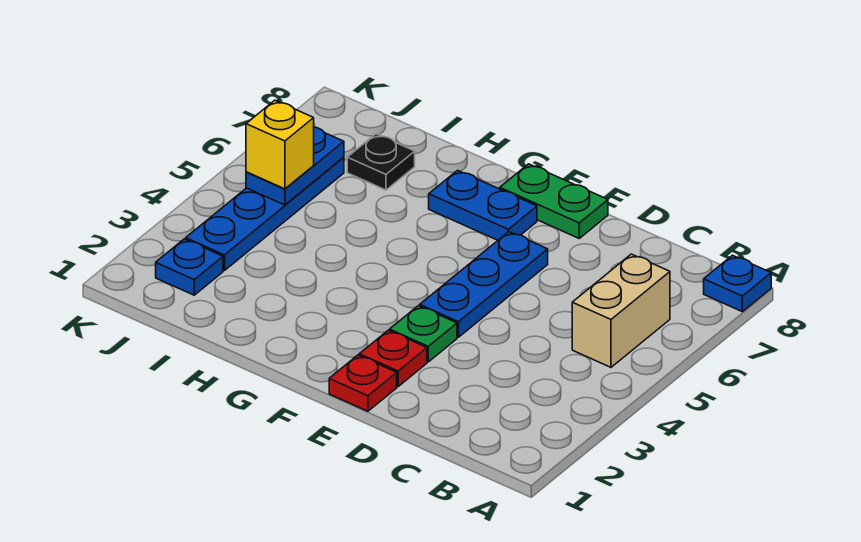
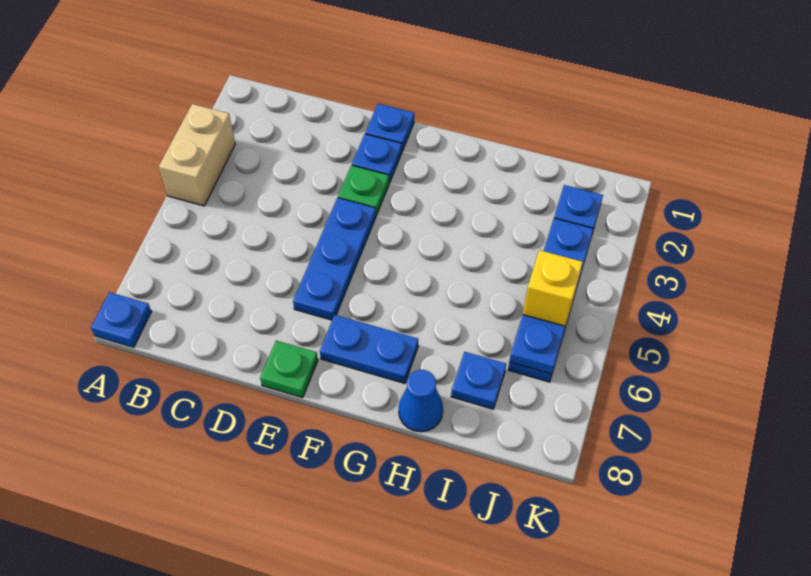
tan 1x2 brick [572,254,670,367] -> tan 1x2 brick moved to [159,104,235,206]
red 1x1 plate [329,355,397,411] -> blue 1x1 plate [365,104,414,151]
red 1x1 plate [359,330,427,387] -> blue 1x1 plate [352,134,402,183]
green 1x2 plate [500,164,608,238] -> green 1x1 plate [260,341,318,398]
none -> blue 1x1 cone [399,370,443,432]
black 1x1 plate [347,134,415,190] -> blue 1x1 plate [451,352,506,409]

